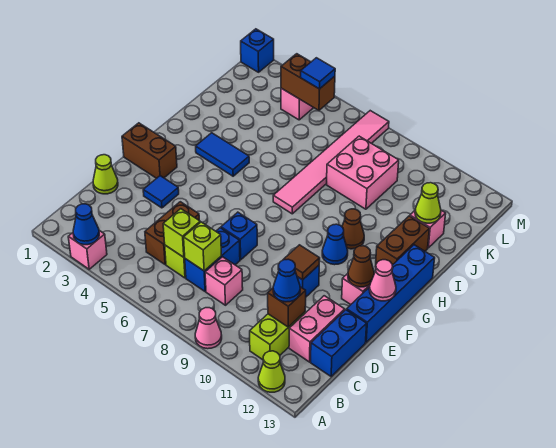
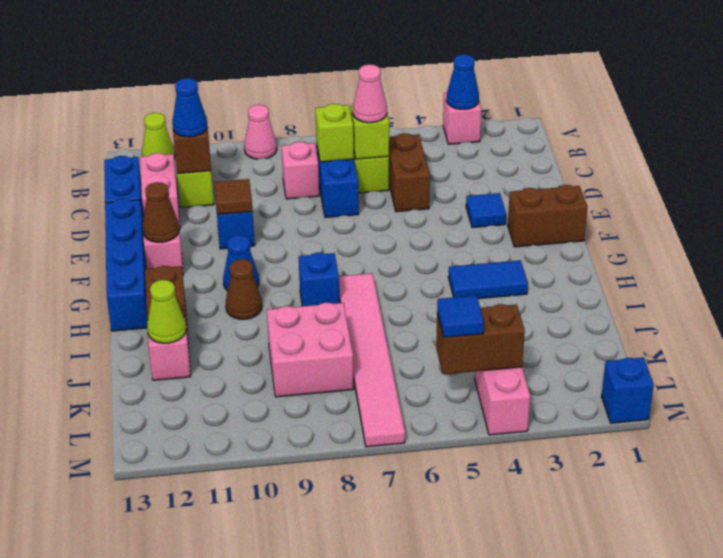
lime 1x1 cone [93,155,118,194] -> none
blue 1x1 brick [221,212,257,260] -> blue 1x1 brick moved to [299,253,339,306]
pink 1x1 cone [369,260,396,301] -> pink 1x1 cone moved to [353,64,387,123]

